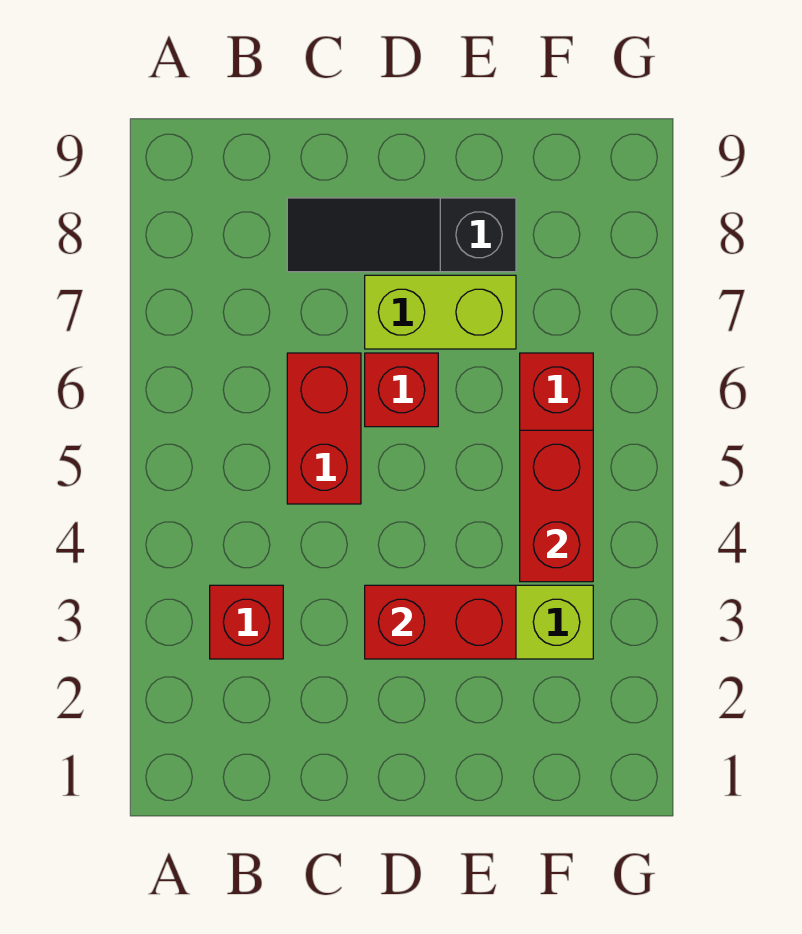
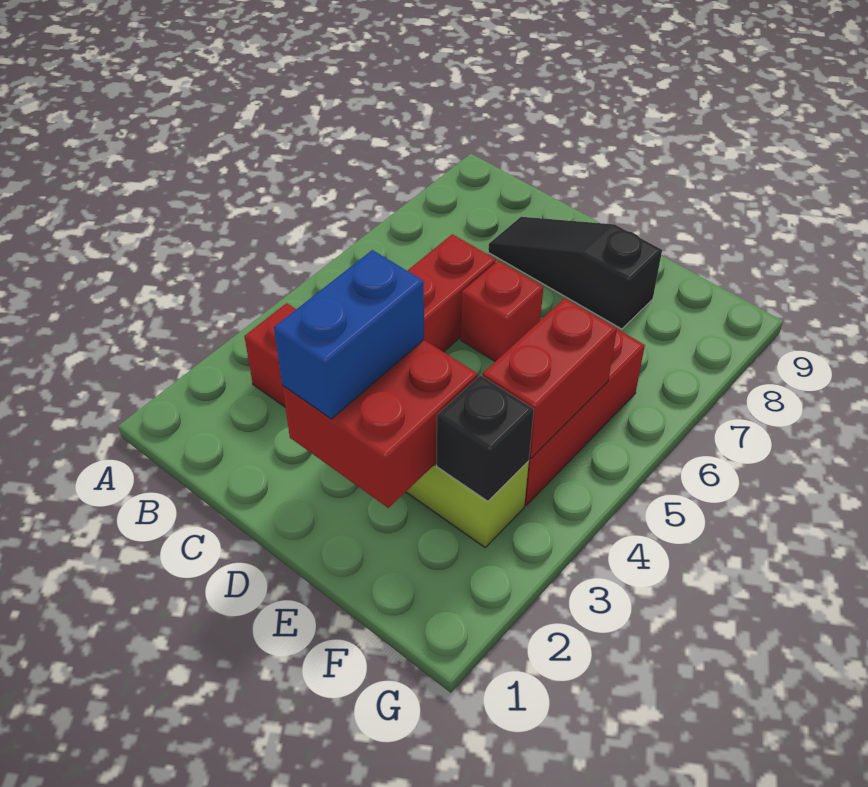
none -> blue 1x2 brick [274,250,424,419]
red 1x2 brick [365,585,516,659] -> red 2x2 brick [282,340,478,508]
lime 1x2 brick [365,275,516,349] -> none
none -> black 1x1 brick [437,375,534,501]

